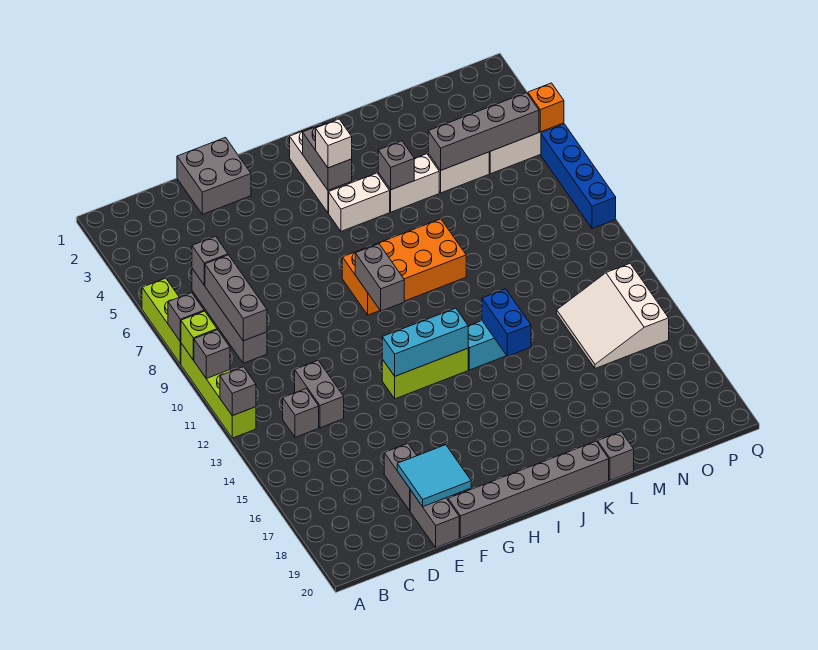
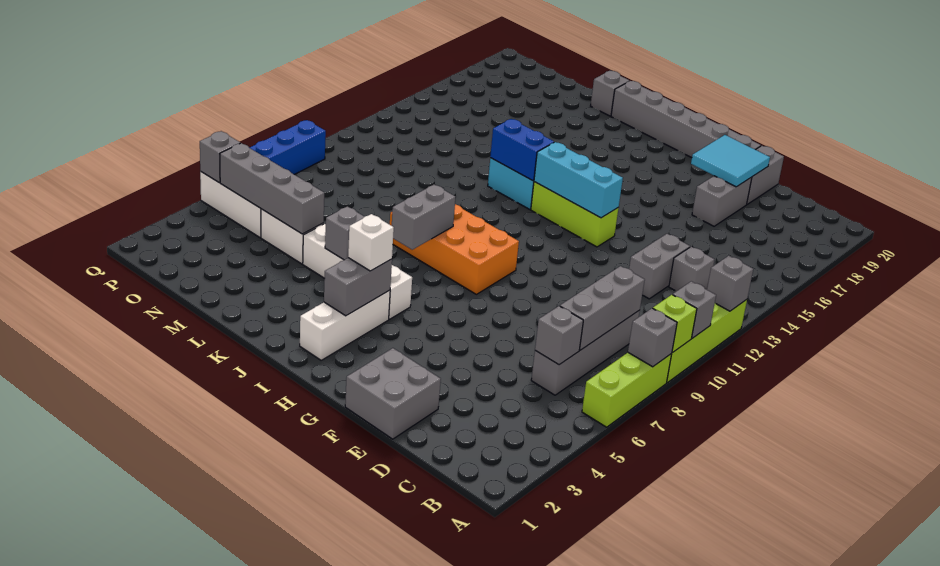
grey 1x2 brick [355,244,404,311] -> grey 1x2 brick moved to [392,185,455,250]
blue 1x2 brick [482,289,531,356] -> blue 1x2 brick turned to [490,119,554,181]
white 3x3 slope [557,263,669,369] -> none
orange 1x1 brick [528,83,564,132] -> grey 1x1 brick [200,131,240,182]

